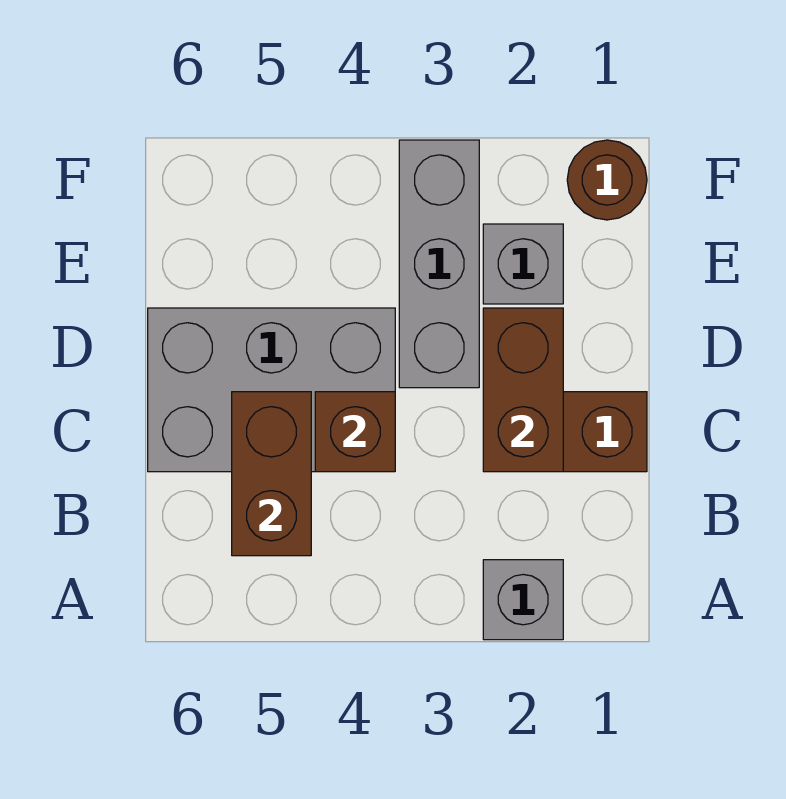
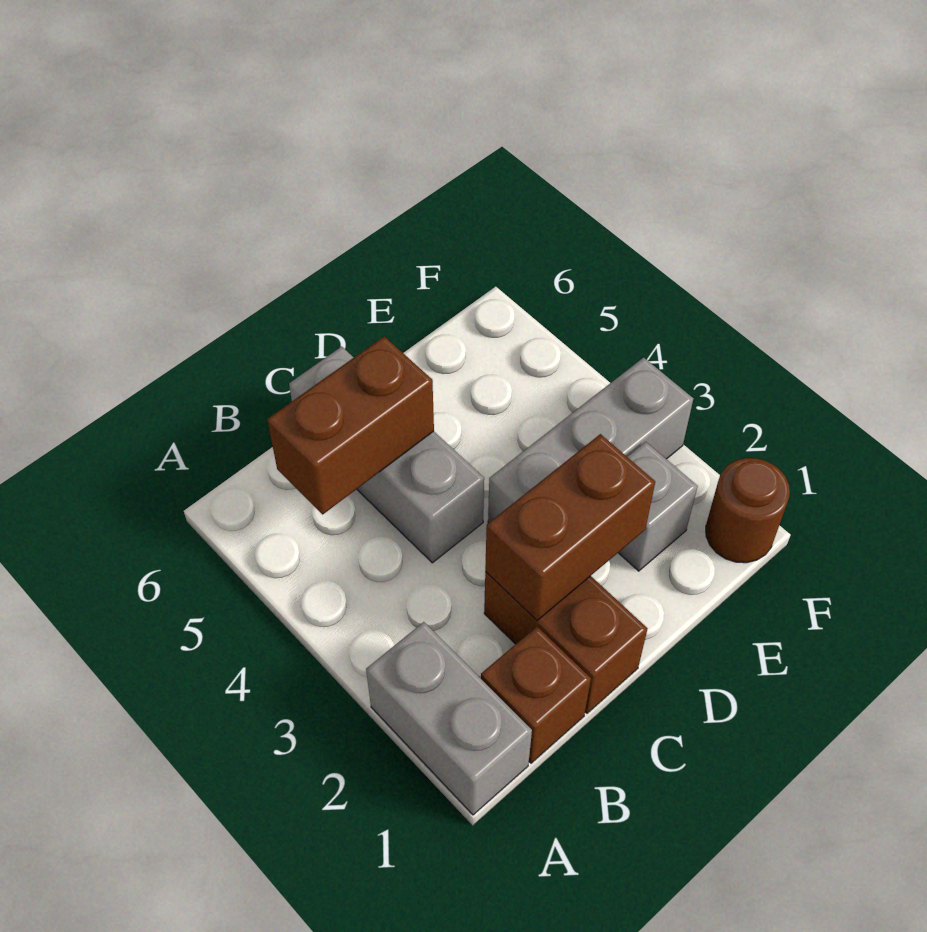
grey 1x1 brick [483,560,563,640] -> grey 1x2 brick [366,622,532,815]
grey 2x3 brick [148,308,395,472] -> grey 1x3 brick [289,346,484,563]
brown 1x1 brick [315,392,395,472] -> brown 1x1 brick moved to [481,627,591,763]

